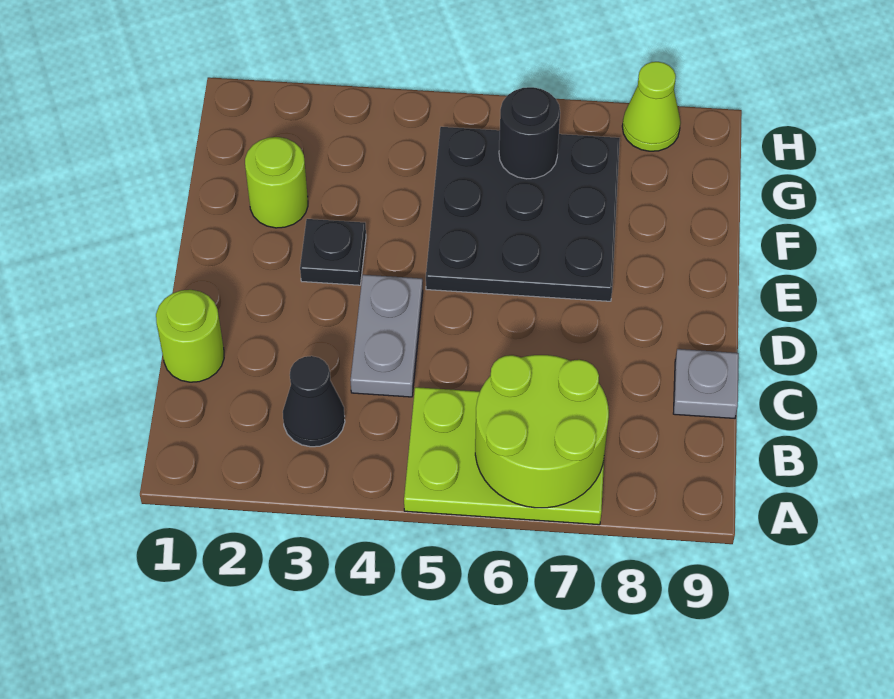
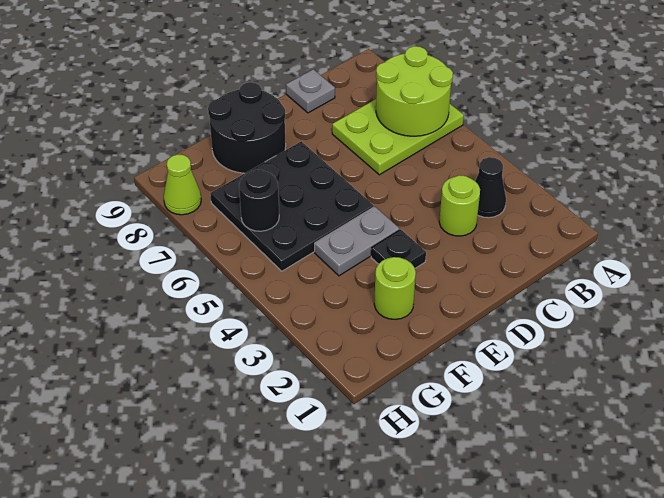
lime 2x3 plate [404,387,604,525] -> lime 2x3 plate turned to [332,99,464,175]
lime 1x1 round brick [156,290,224,382] -> lime 1x1 round brick moved to [439,175,480,236]
grey 1x2 plate [350,275,423,397] -> grey 1x2 plate moved to [315,207,400,276]
none -> black 2x2 round brick [208,82,286,173]

